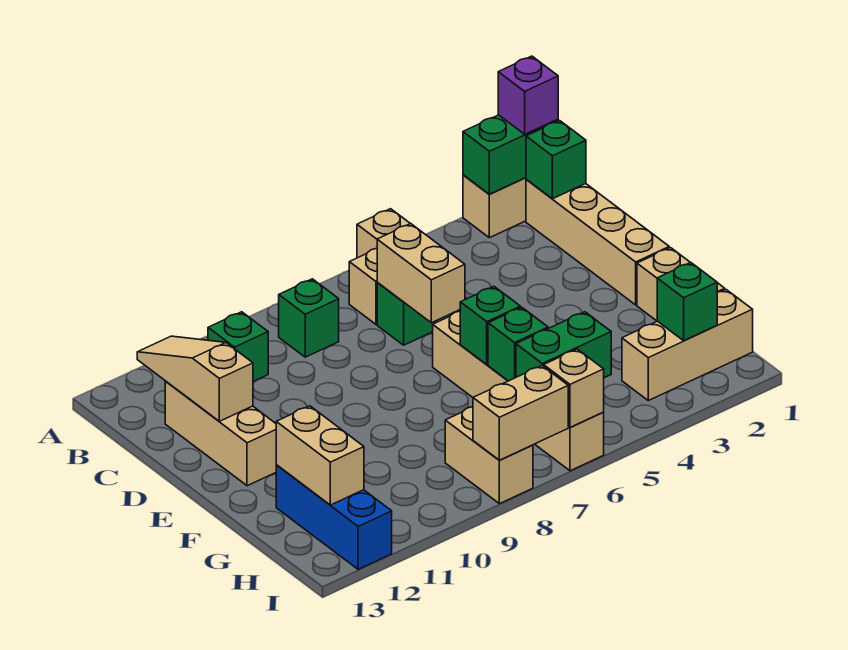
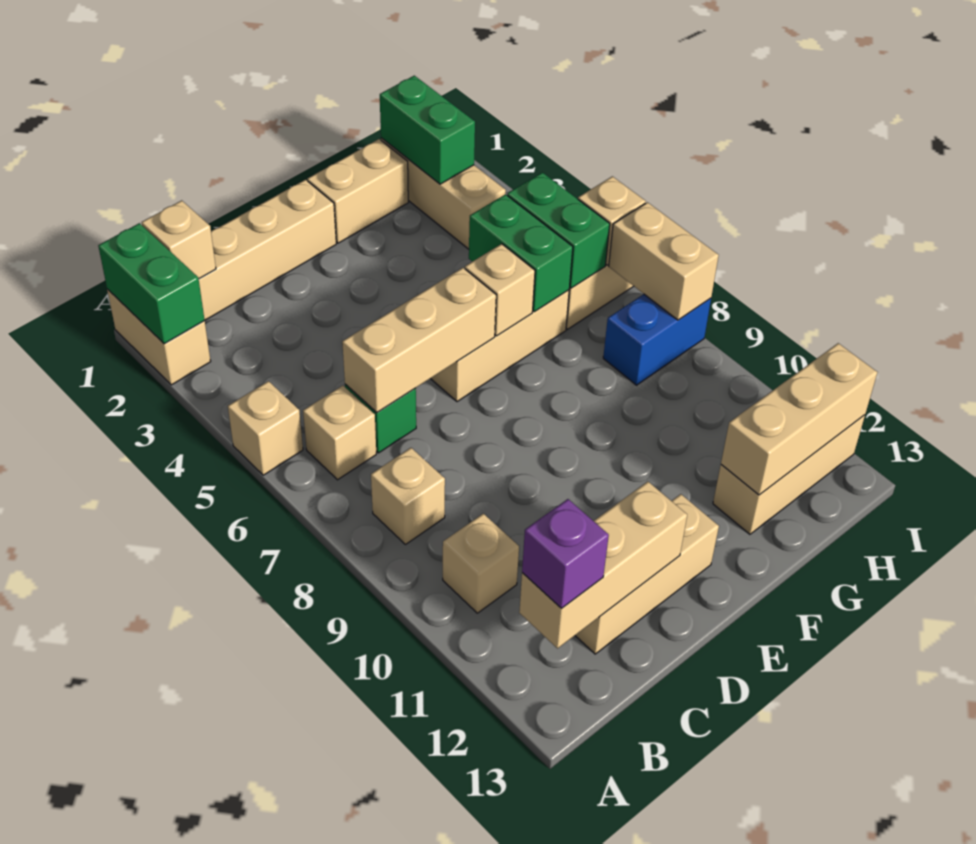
purple 1x1 brick [498,56,558,134] -> purple 1x1 brick moved to [522,499,609,608]
green 1x1 brick [526,121,586,199] -> tan 1x1 brick [142,200,216,279]
green 1x1 brick [279,279,339,357] -> tan 1x1 brick [371,448,445,544]
green 1x1 brick [208,312,268,381] -> tan 1x1 brick [443,514,519,613]
tan 1x3 slope [137,336,253,421] -> tan 1x3 brick [519,482,687,648]
tan 1x2 brick [377,224,465,323] -> tan 1x3 brick [342,268,496,412]
green 1x1 brick [460,286,520,365] -> tan 1x1 brick [465,244,535,336]
green 1x1 brick [488,307,548,381] -> green 1x2 brick [469,194,573,312]
blue 1x3 brick [276,465,392,569] -> tan 1x3 brick [713,415,865,534]
tan 1x2 brick [276,406,364,505] -> tan 1x3 brick [721,343,877,495]
green 1x1 brick [657,262,717,341] -> green 1x2 brick [380,76,475,184]
tan 1x2 brick [445,407,533,504] -> blue 1x2 brick [603,294,711,385]

